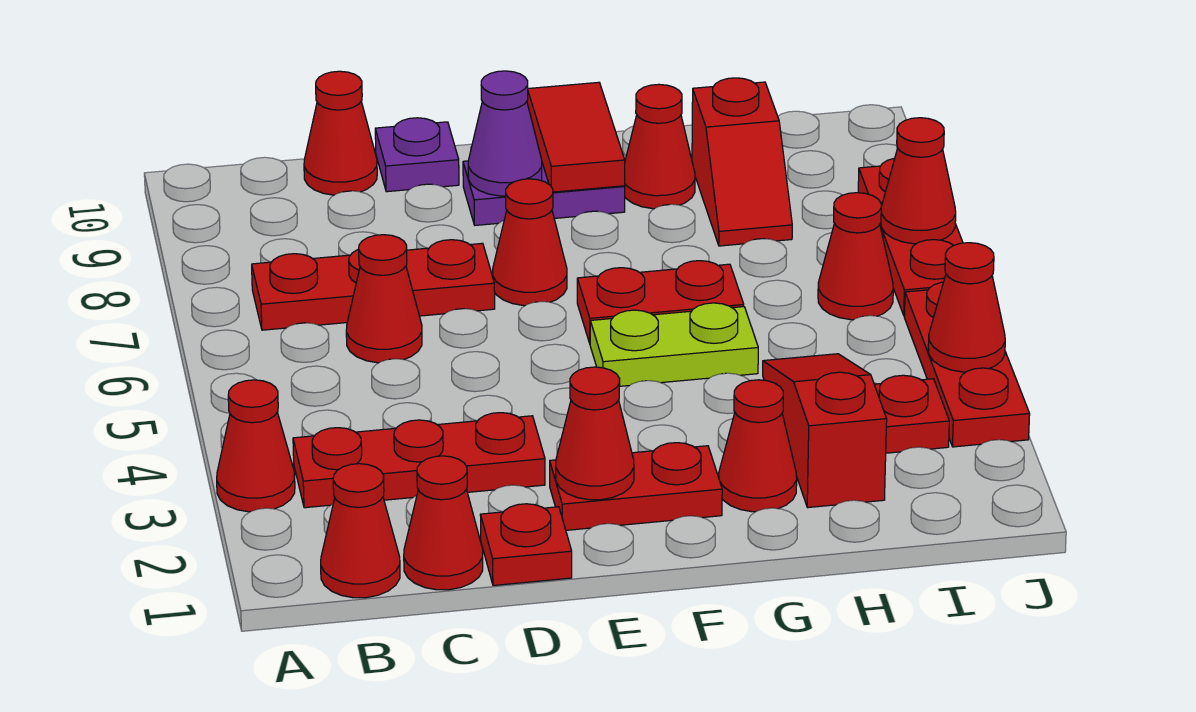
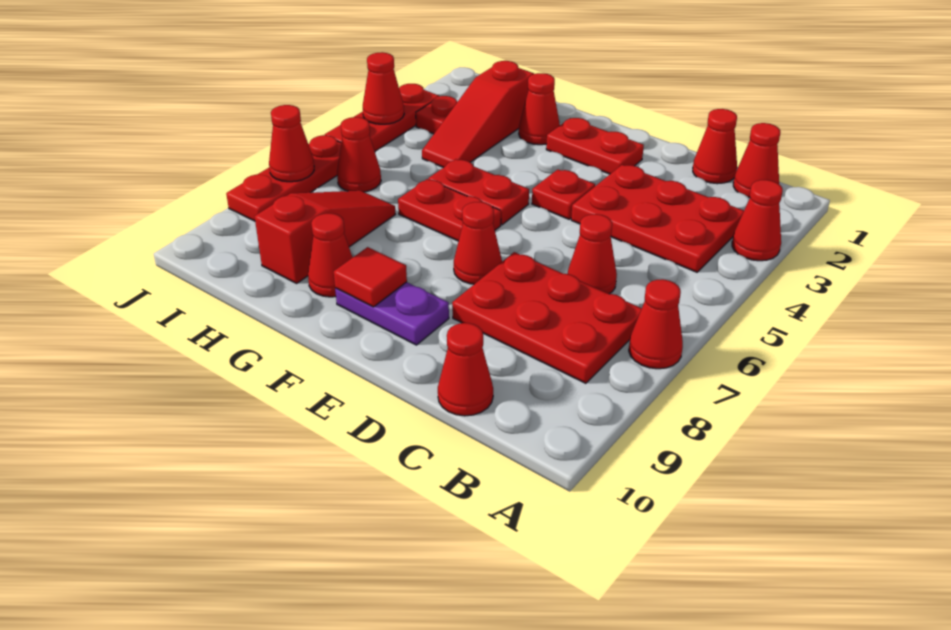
red 1x3 plate [293,413,545,508] -> red 2x3 plate [571,165,744,272]
red 1x3 plate [252,240,495,330] -> red 2x3 plate [452,252,642,383]
red 1x1 plate [480,504,572,585] -> red 1x1 plate moved to [532,170,595,219]
purple 1x1 plate [375,118,459,192] -> none
red 1x1 cone [556,367,634,500] -> red 1x1 cone moved to [629,279,683,369]
purple 1x1 cone [468,71,542,196] -> none
lime 1x2 plate [590,303,758,386] -> red 1x2 plate [428,159,529,225]
red 1x2 tile [527,82,625,192] -> red 1x1 tile [334,247,407,307]
red 1x2 slope [692,78,792,246] -> red 1x3 slope [254,191,395,283]

